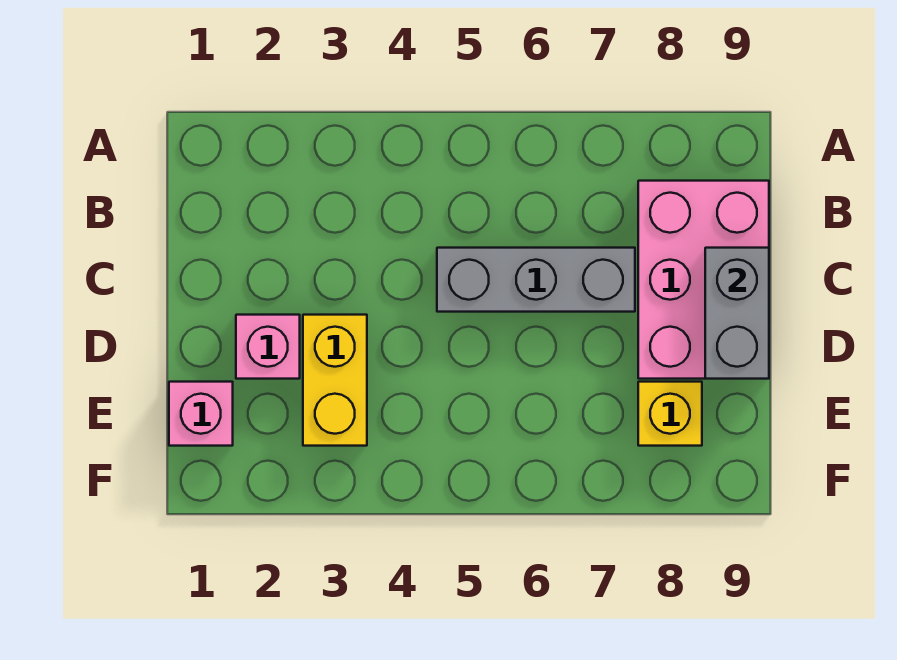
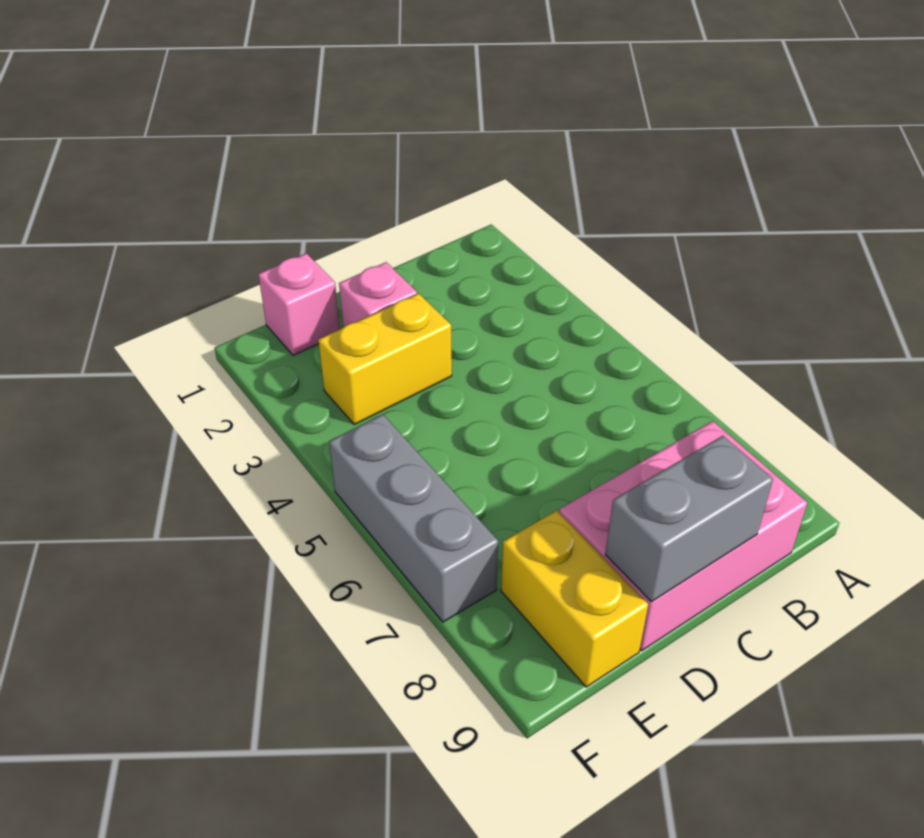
grey 1x3 brick [437,248,635,312] -> grey 1x3 brick moved to [329,414,498,622]
yellow 1x1 brick [638,382,702,446] -> yellow 1x2 brick [501,511,648,687]

